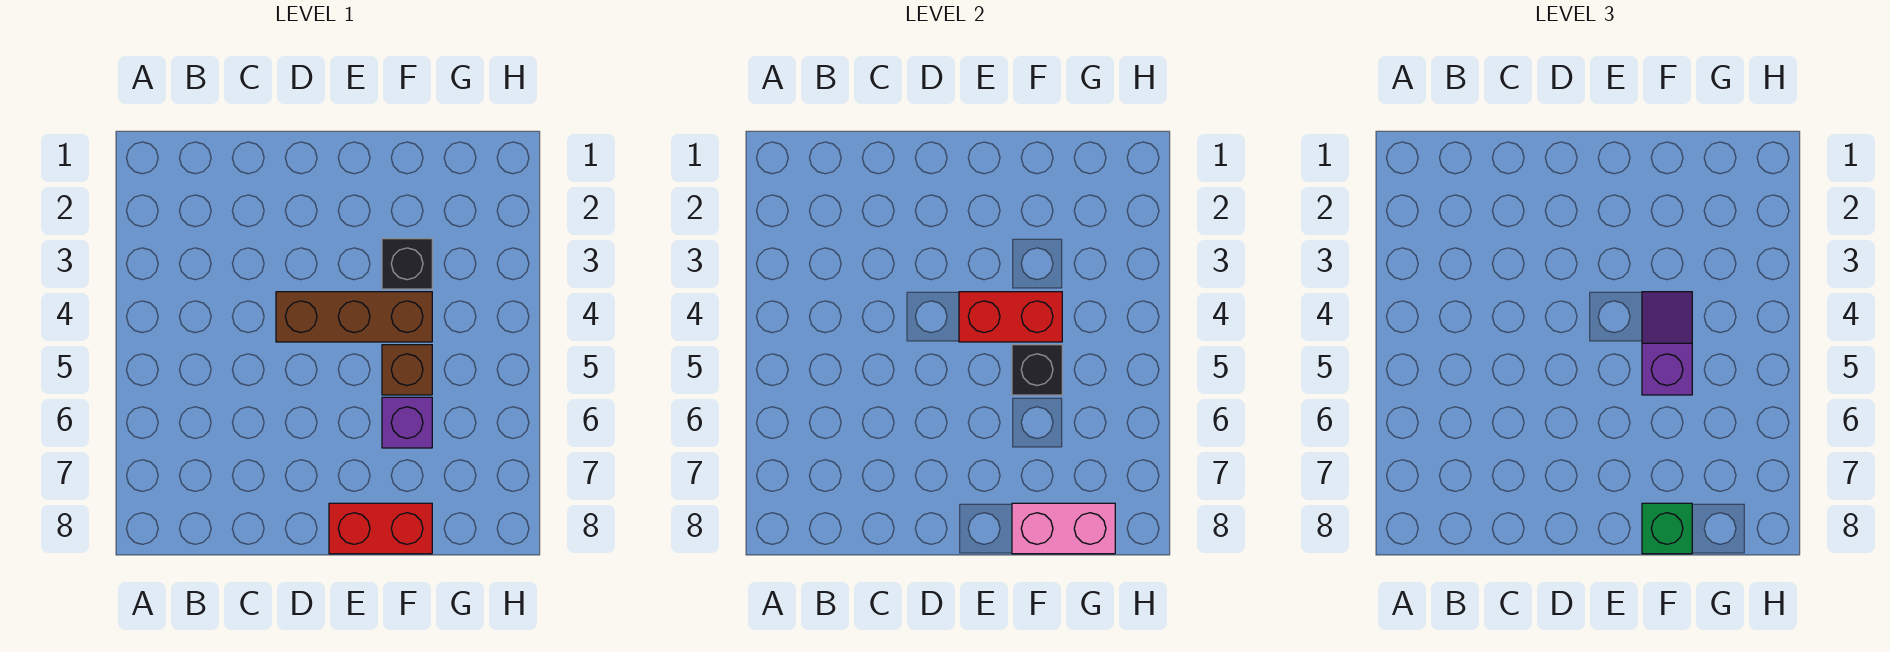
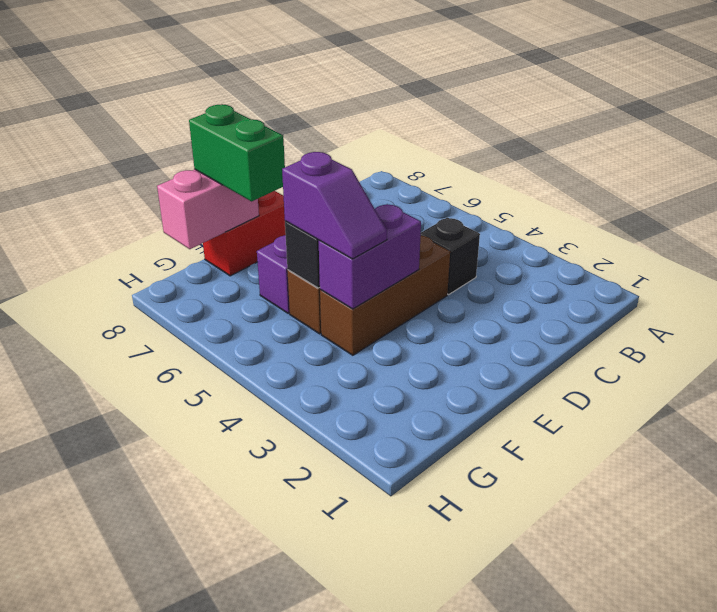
red 1x2 brick [959,292,1062,342] -> purple 1x2 brick [319,204,421,309]
black 1x1 brick [382,239,432,289] -> black 1x1 brick moved to [421,217,480,295]
green 1x1 brick [1642,503,1692,554] -> green 1x2 brick [189,104,285,201]

